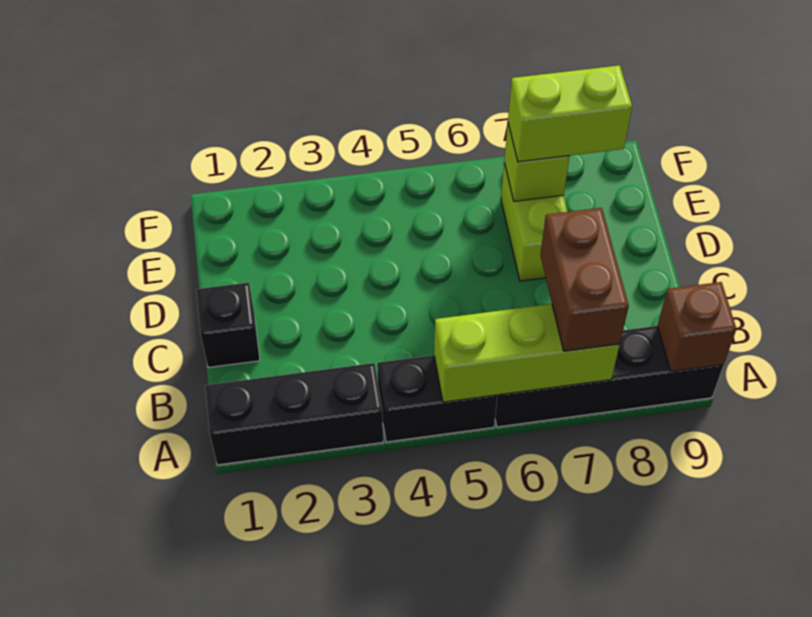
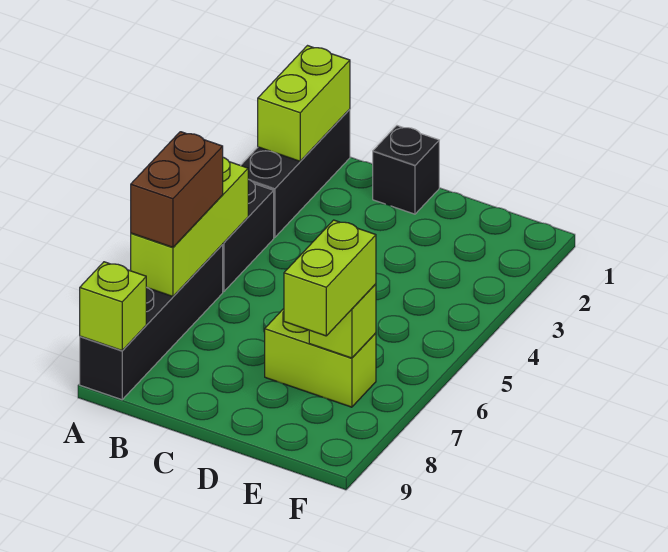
none -> lime 1x2 brick [258,46,350,161]
brown 1x2 brick [540,208,629,351] -> brown 1x2 brick turned to [131,132,223,247]
brown 1x1 brick [657,282,736,372] -> lime 1x1 brick [80,262,146,350]

